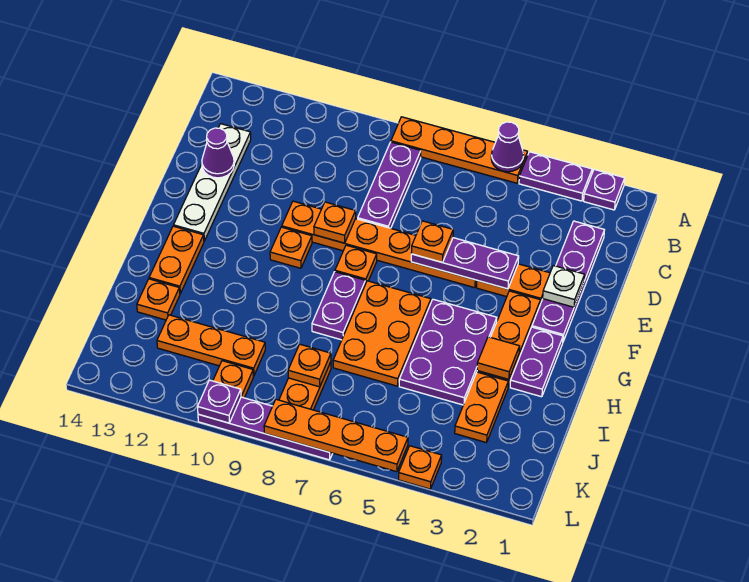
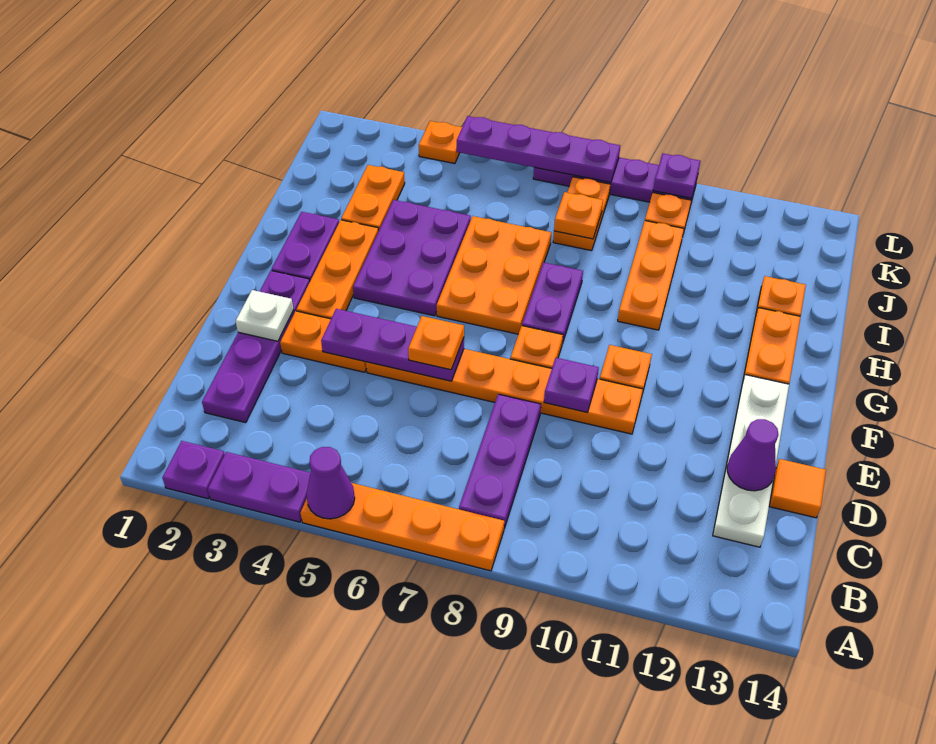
orange 1x1 plate [314,202,356,243] -> purple 1x1 plate [544,358,599,412]
orange 1x1 tile [477,337,520,379] -> orange 1x1 tile moved to [769,459,826,518]
orange 1x3 plate [157,315,265,376] -> orange 1x3 plate turned to [618,221,684,330]
orange 1x4 plate [264,399,408,472] -> purple 1x4 plate [457,116,620,182]

